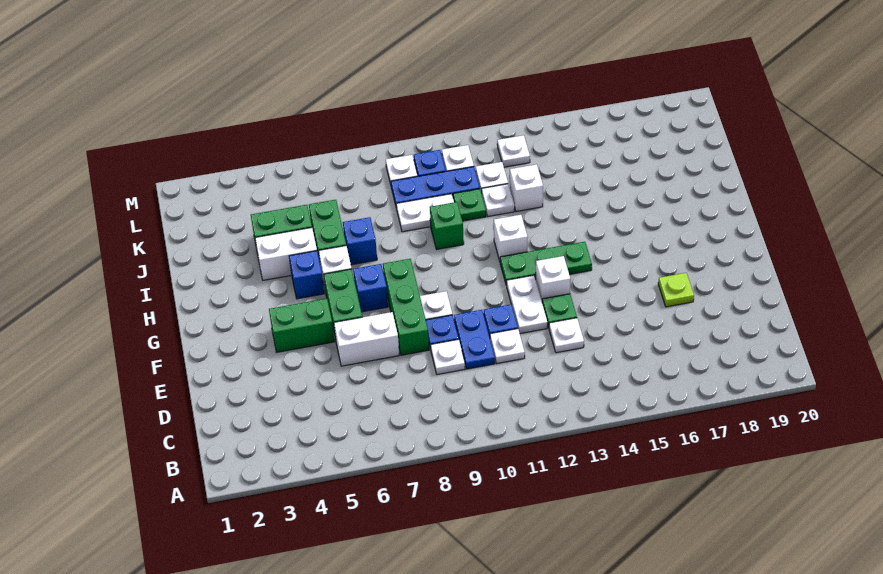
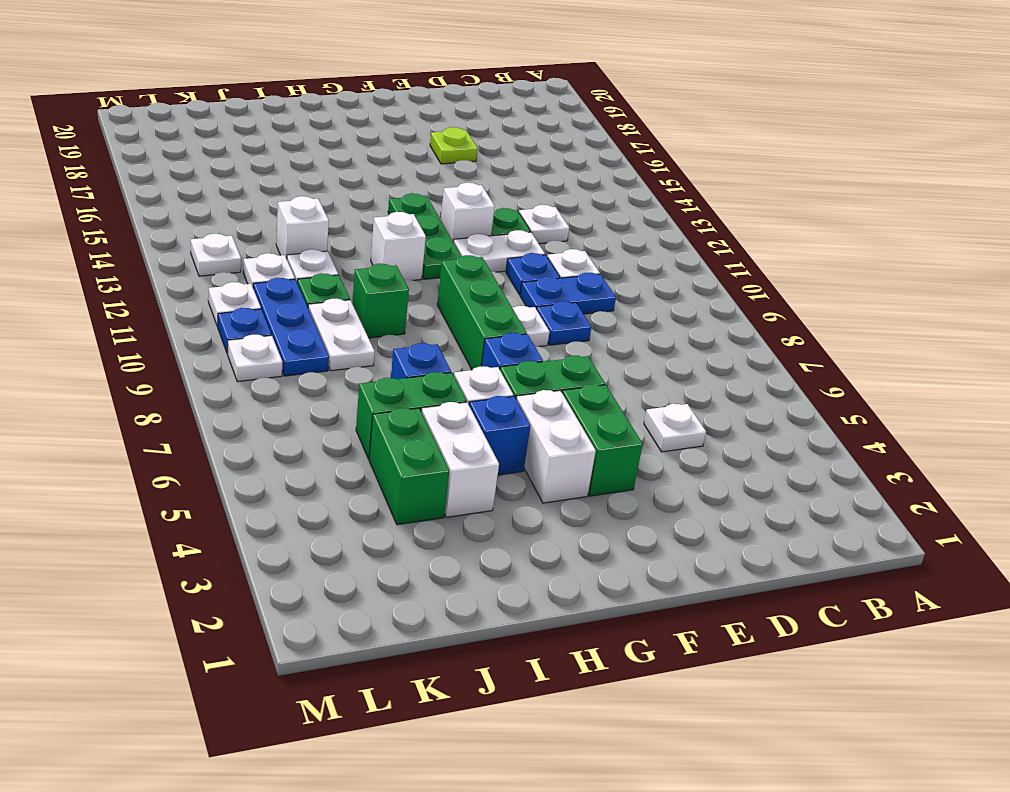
white 1x1 plate [431,339,465,375] -> white 1x1 plate moved to [644,404,706,452]
white 1x2 brick [334,312,399,366] -> white 1x2 brick moved to [516,390,596,503]
green 1x3 brick [383,259,429,355] -> green 1x3 brick turned to [437,255,527,370]

